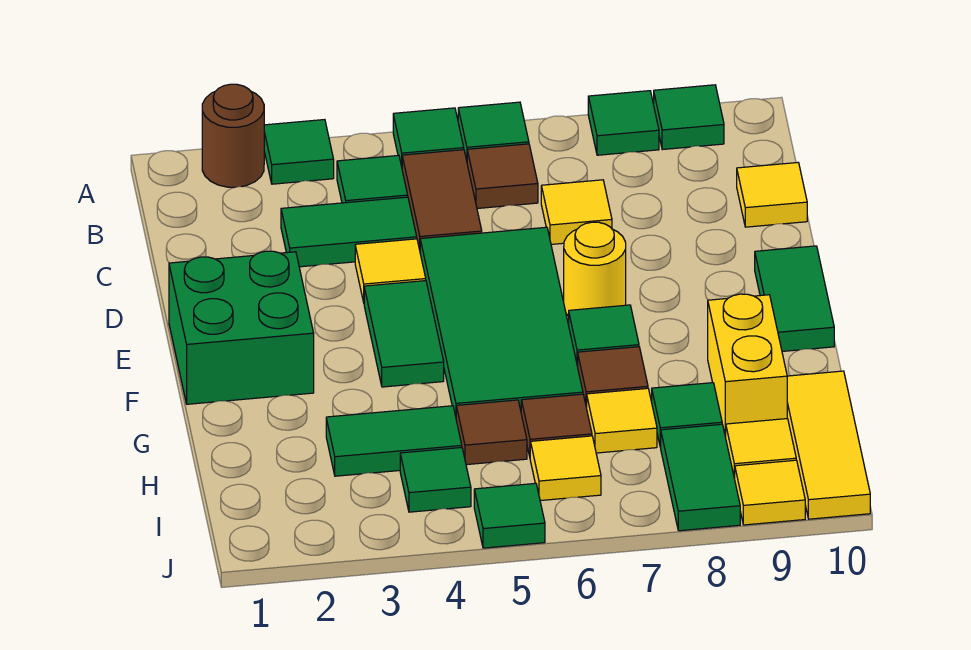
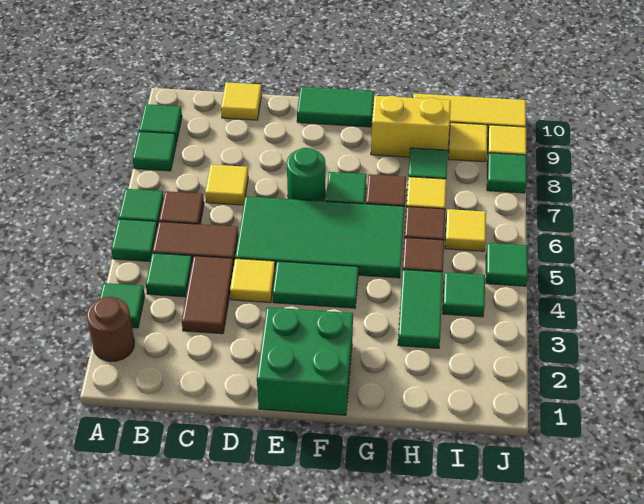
green 1x2 tile [281,197,417,267] -> brown 1x2 tile [182,256,234,334]
yellow 1x1 round brick [564,222,626,316] -> green 1x1 round brick [287,148,325,201]
green 1x2 tile [661,424,740,531] -> green 1x1 tile [487,153,527,193]

